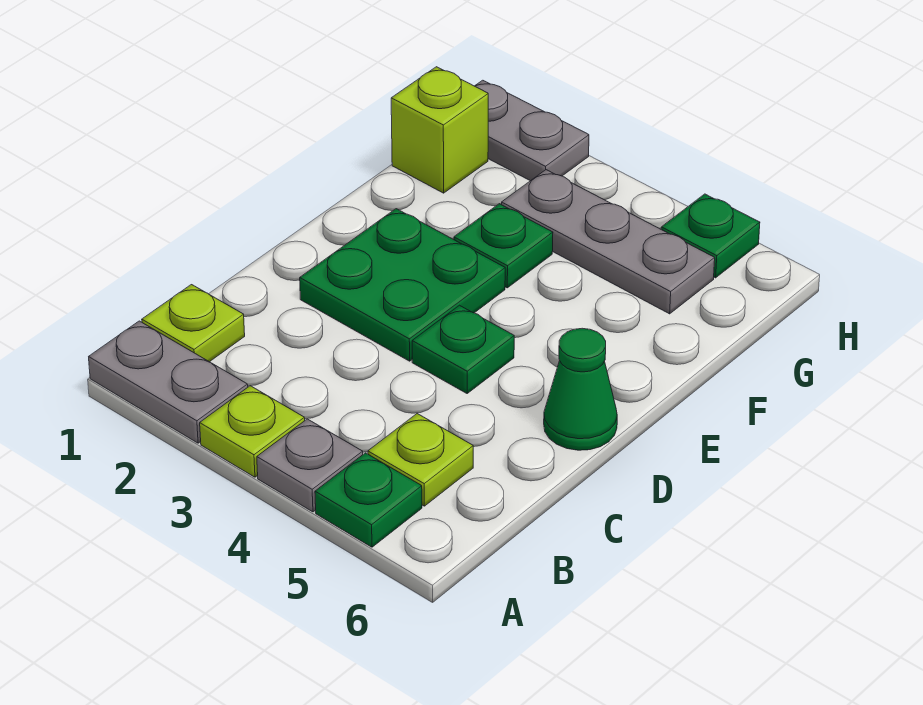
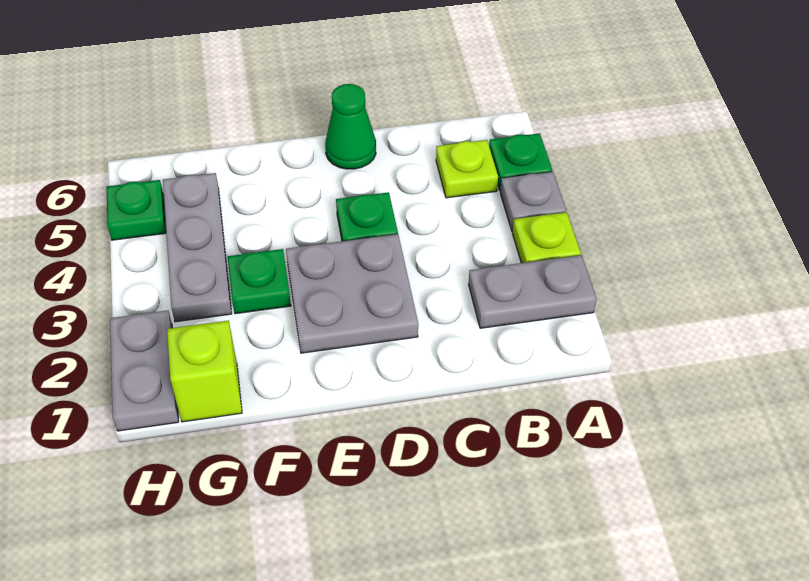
grey 1x2 plate [89,321,248,443] -> grey 1x2 plate turned to [469,255,596,328]
lime 1x1 plate [142,285,245,362] -> none
green 2x2 plate [300,209,505,361] -> grey 2x2 plate [286,234,418,353]

